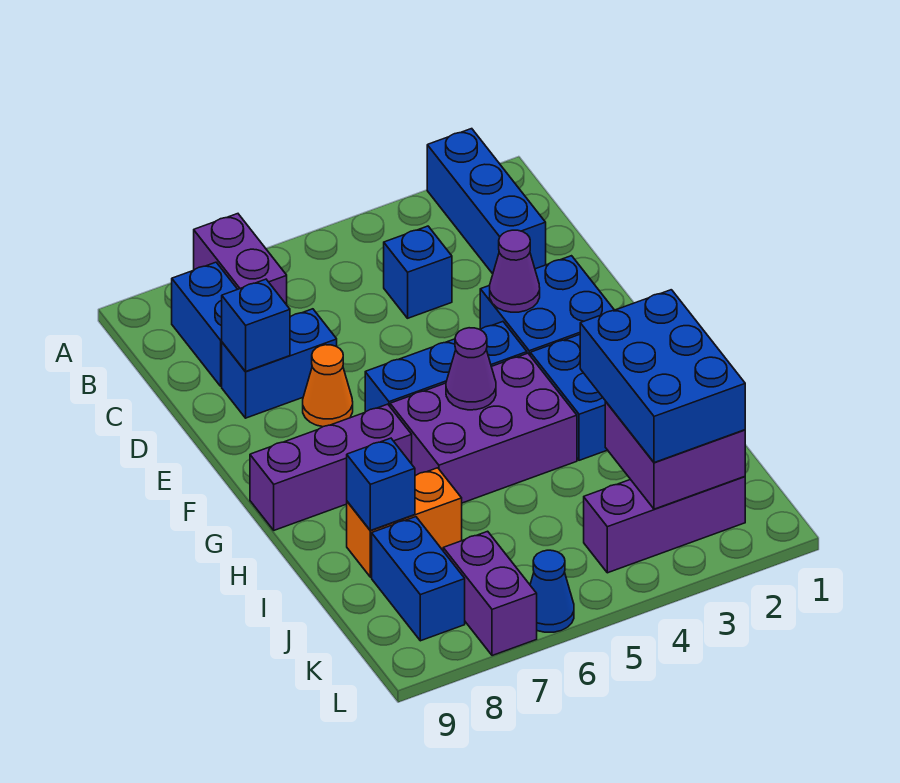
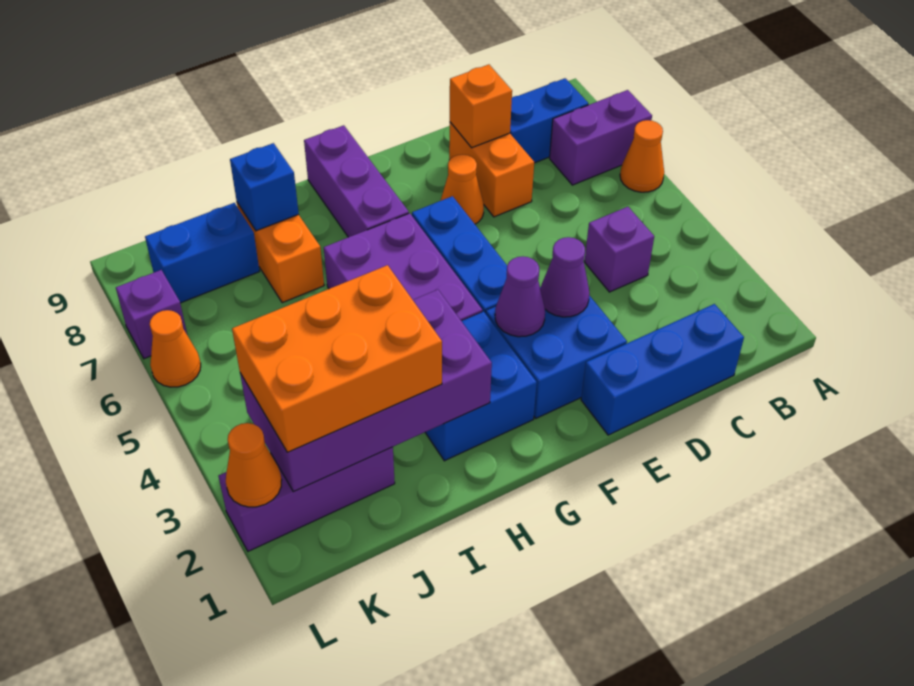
blue 1x3 brick [427,129,546,274] -> blue 1x3 brick moved to [581,304,744,435]
none -> orange 1x1 cone [620,120,664,192]
blue 1x1 brick [384,226,452,318] -> purple 1x1 brick [584,207,654,292]
blue 1x2 brick [222,309,337,418] -> orange 1x2 brick [449,122,534,217]
blue 1x1 brick [222,279,290,372] -> orange 1x1 brick [450,65,512,148]
purple 1x1 cone [446,328,496,410] -> purple 1x1 cone moved to [495,256,545,337]
blue 2x3 brick [580,290,745,463] -> orange 2x3 brick [232,265,442,452]
purple 2x2 brick [605,401,745,509] -> purple 2x4 brick [240,290,492,492]
purple 1x3 brick [584,476,745,573] -> purple 1x3 brick turned to [219,447,395,551]
purple 1x2 brick [443,531,537,656] -> purple 1x1 brick [116,270,187,359]
none -> orange 1x1 cone [226,423,282,507]
blue 1x1 cone [530,550,574,632] -> orange 1x1 cone [150,310,201,387]

